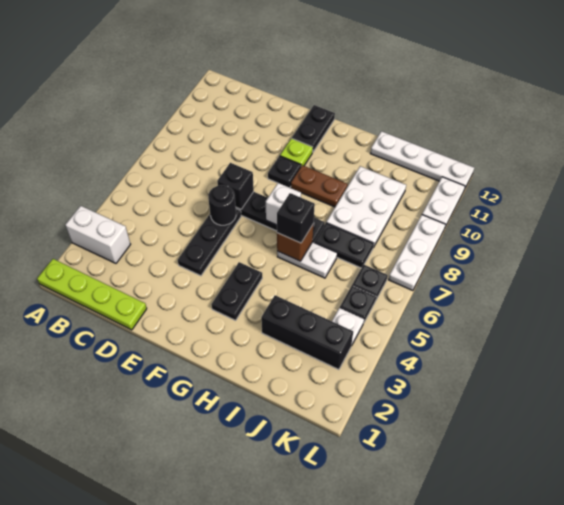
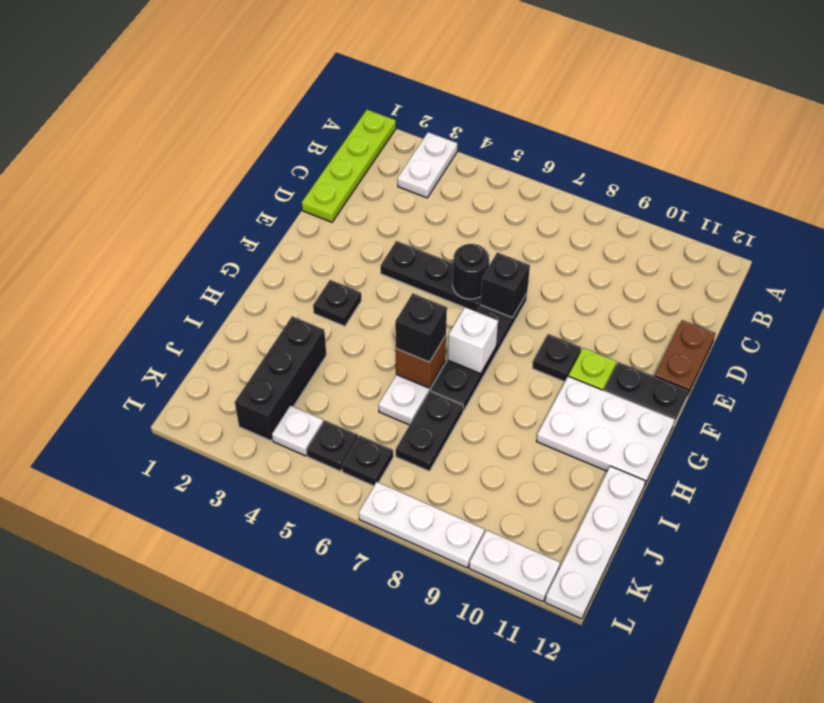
white 1x2 brick [65,206,131,263] -> white 1x2 plate [397,132,457,198]
black 1x2 plate [211,262,262,320] -> black 1x1 plate [313,280,361,326]
brown 1x2 plate [291,165,348,207] -> brown 1x2 plate moved to [655,320,715,394]
white 2x3 plate [326,166,406,247] -> white 2x3 plate moved to [536,376,675,486]

